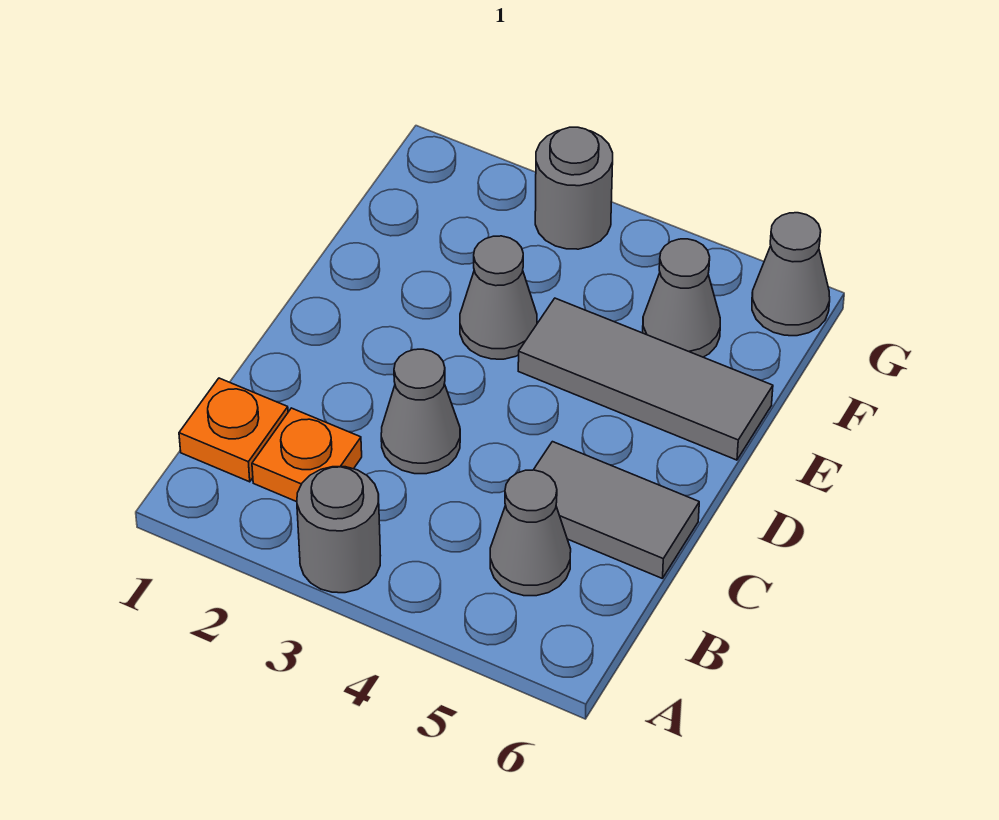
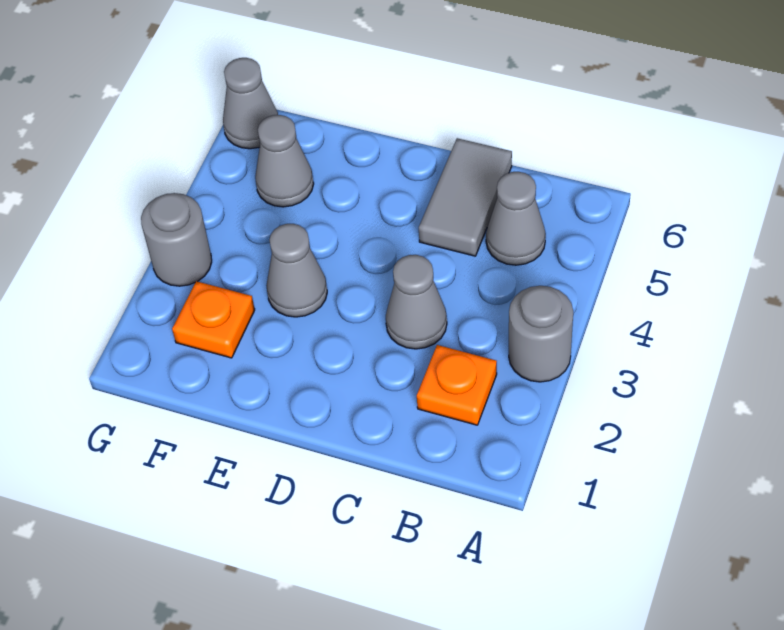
orange 1x1 plate [179,378,288,482] -> orange 1x1 plate moved to [172,281,255,358]
grey 1x3 tile [518,298,773,460] -> none

